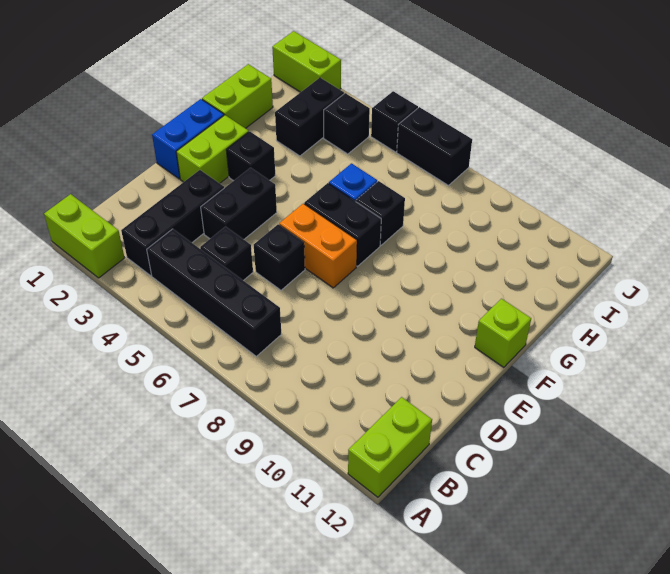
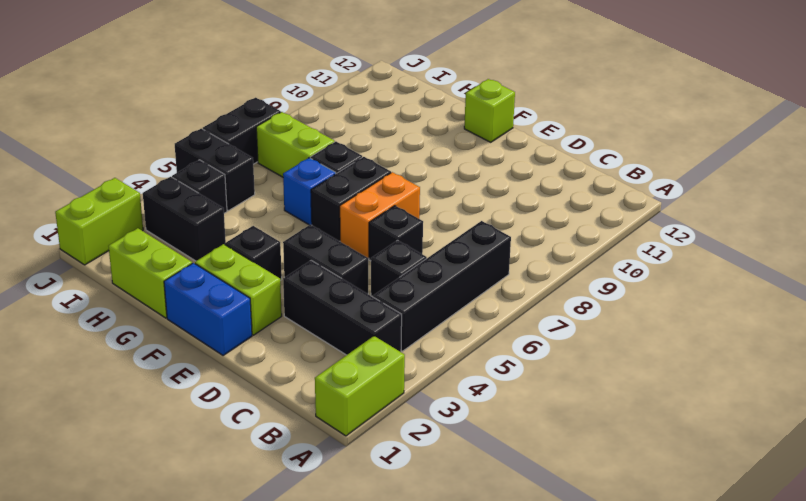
lime 1x2 brick [348,397,432,497] -> lime 1x2 brick moved to [256,112,335,177]
black 1x1 brick [371,91,418,152] -> black 1x2 brick [175,129,255,211]

